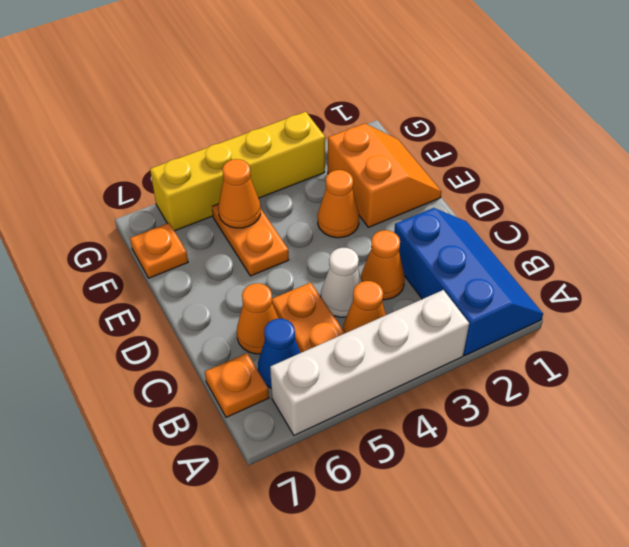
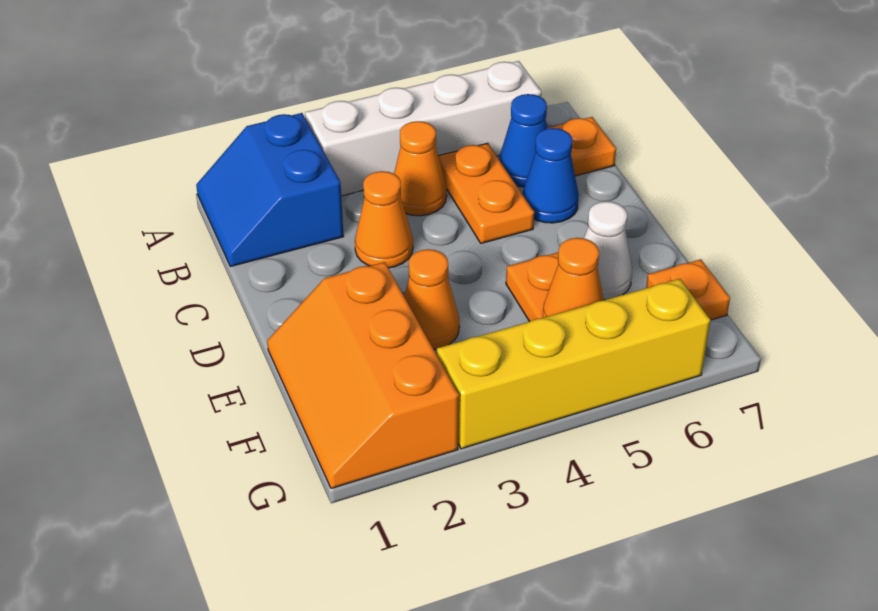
blue 2x3 slope [394,208,543,355] -> blue 2x2 slope [196,113,344,267]
white 1x1 cone [321,248,362,317] -> white 1x1 cone moved to [584,201,632,300]
orange 1x1 cone [237,283,279,354] -> blue 1x1 cone [523,128,579,223]
orange 2x2 slope [328,123,442,227] -> orange 2x3 slope [267,262,459,489]

